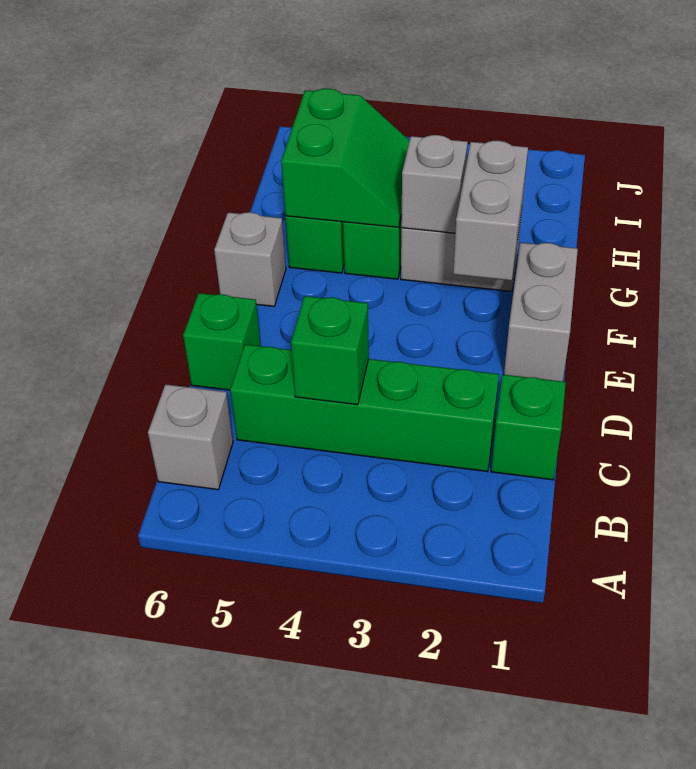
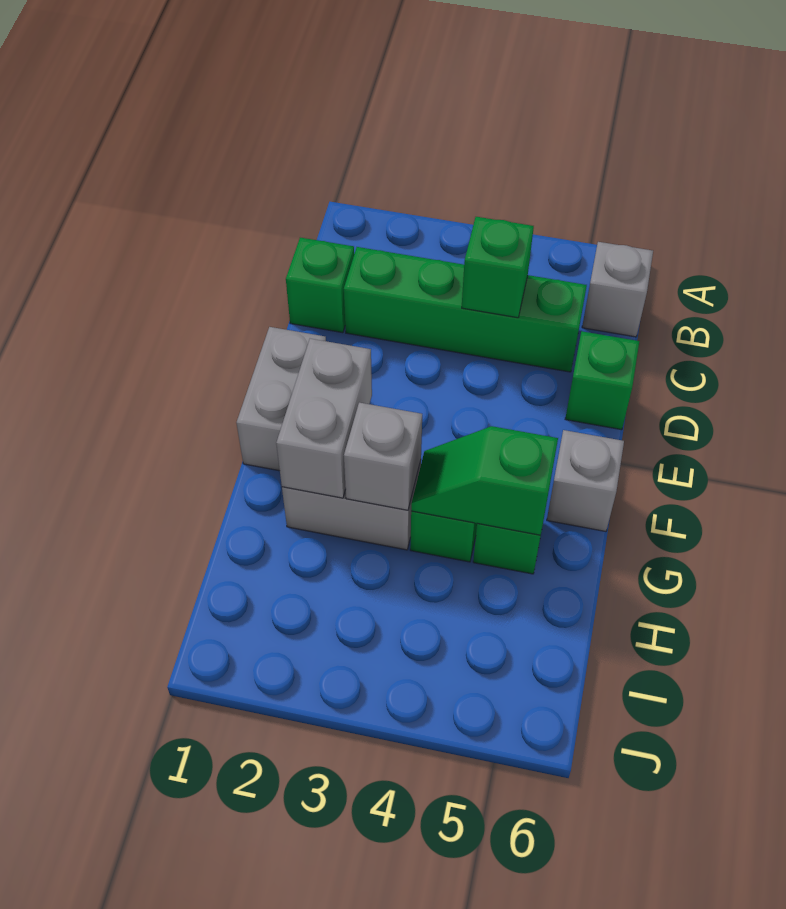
green 2x2 slope [281,89,410,228] -> green 1x2 slope [411,426,558,535]

